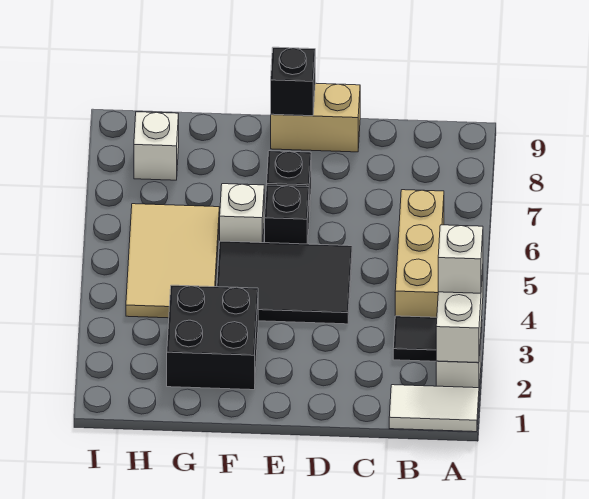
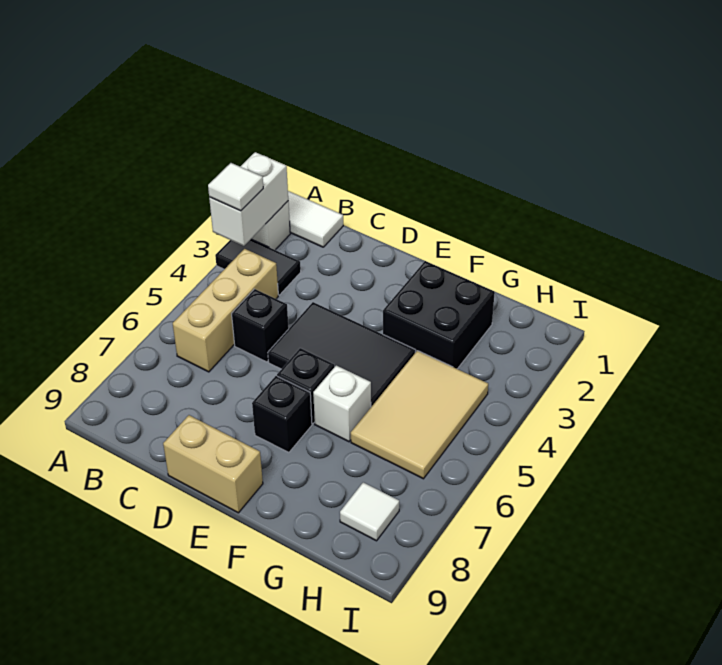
white 1x1 brick [438,225,483,293] -> white 1x1 tile [208,163,263,211]
black 1x1 brick [271,47,315,116] -> black 1x1 brick moved to [232,289,289,362]
white 1x1 brick [134,112,179,180] -> white 1x1 tile [340,482,399,541]

